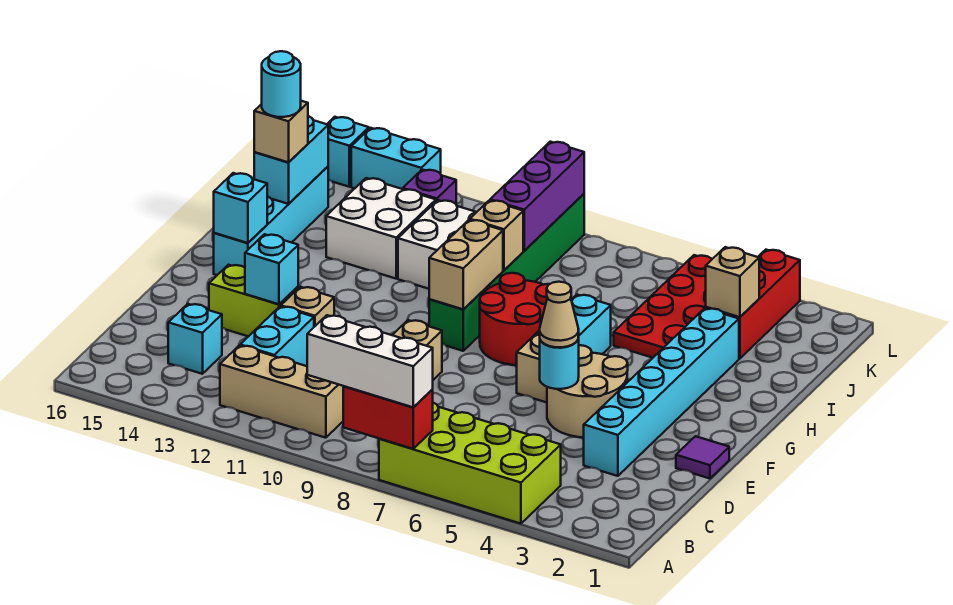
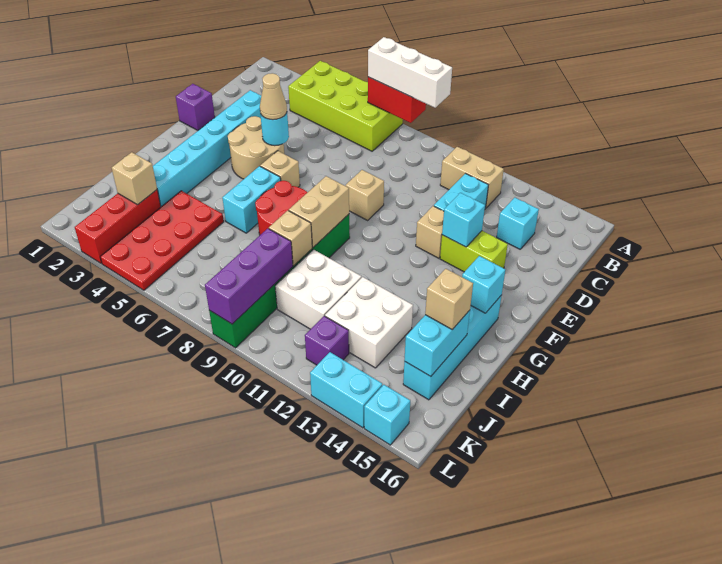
tan 1x3 brick [220,346,343,438] -> tan 1x2 brick [440,147,504,208]
purple 1x1 tile [676,436,729,479] -> purple 1x1 brick [176,84,215,130]
cyan 1x1 round brick [262,51,301,117] -> none

